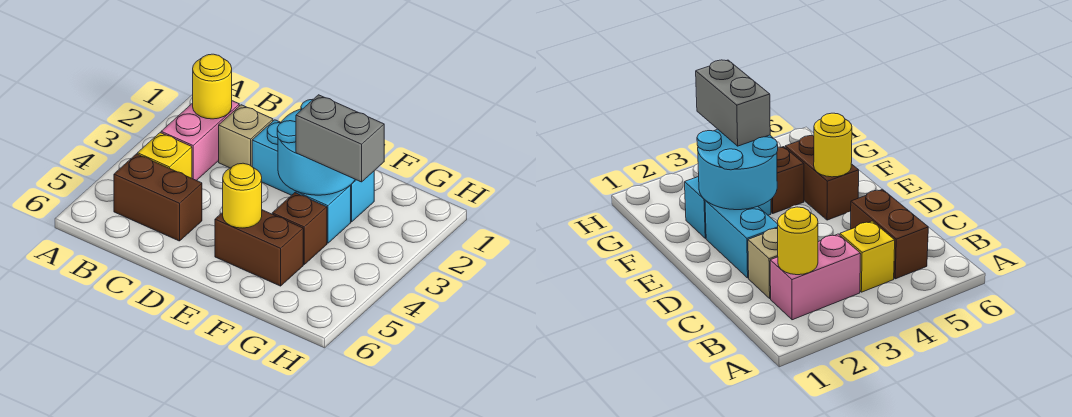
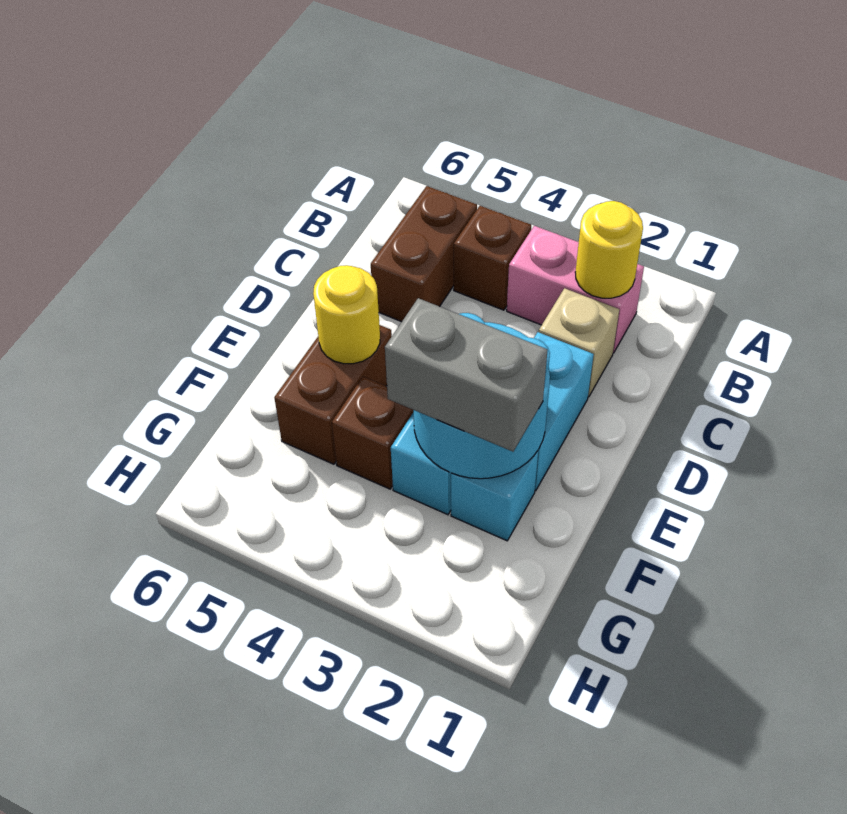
yellow 1x1 brick [138,133,192,178] -> brown 1x1 brick [454,206,531,310]
grey 1x2 brick [296,95,384,182] -> grey 1x2 brick turned to [385,298,548,452]

